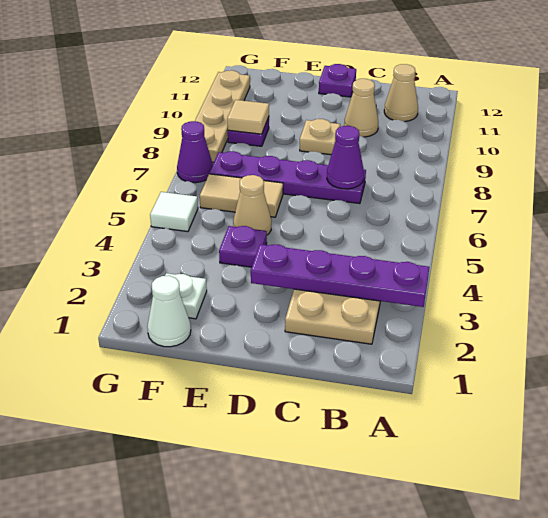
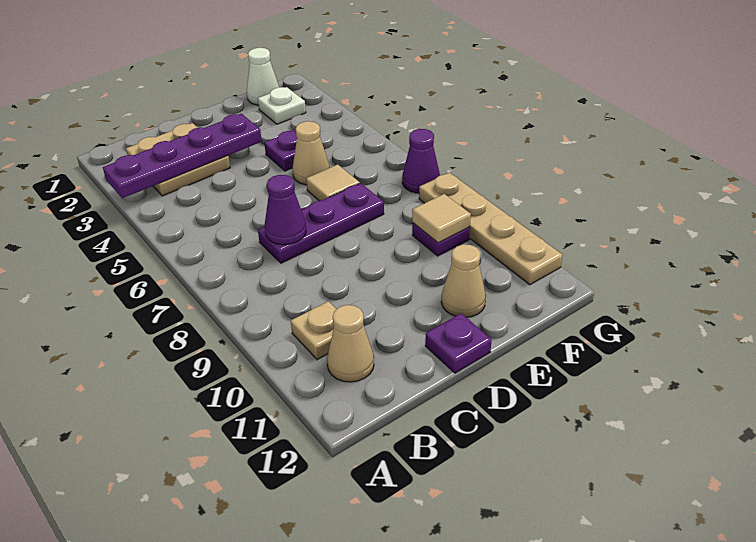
purple 1x4 plate [210,151,366,204] -> purple 1x3 plate [258,183,384,263]
tan 1x1 cone [344,79,379,137] -> tan 1x1 cone moved to [441,244,486,317]
tan 1x1 plate [300,119,340,155] -> tan 1x1 plate moved to [291,301,336,360]
tan 1x2 tile [200,174,283,217] -> tan 1x1 tile [306,164,360,201]
white 1x1 tile [150,192,198,232] -> none

